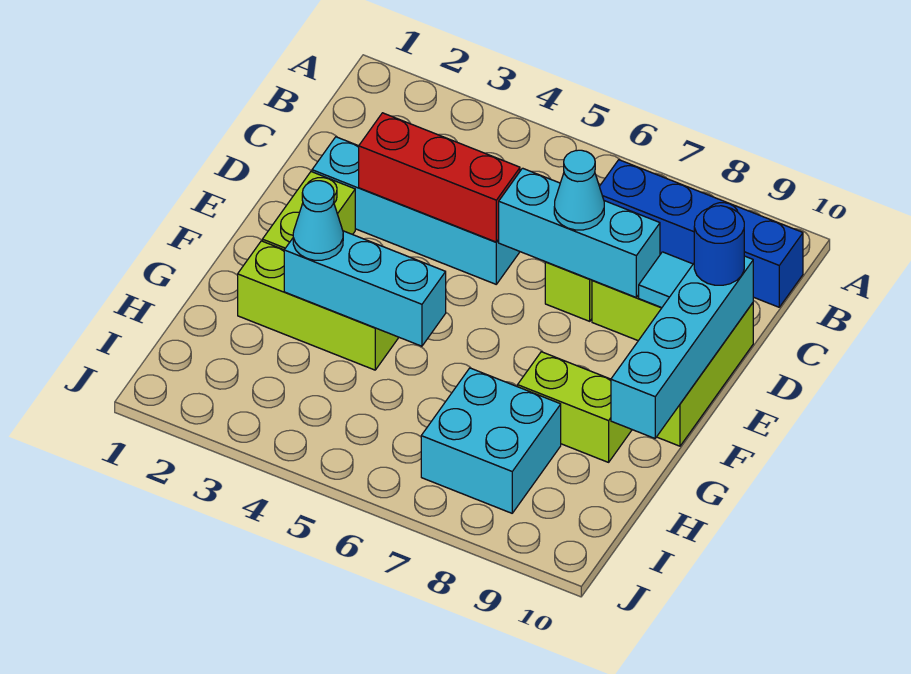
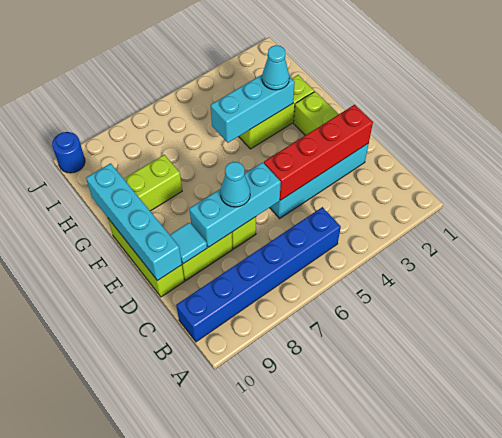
blue 1x4 brick [599,160,803,307] -> blue 1x6 brick [176,207,341,342]
red 1x3 brick [359,113,520,242] -> red 1x4 brick [264,105,373,200]
blue 1x1 round brick [694,206,744,285] -> blue 1x1 round brick moved to [52,132,85,173]
cyan 2x2 brick [421,368,561,513] -> none

